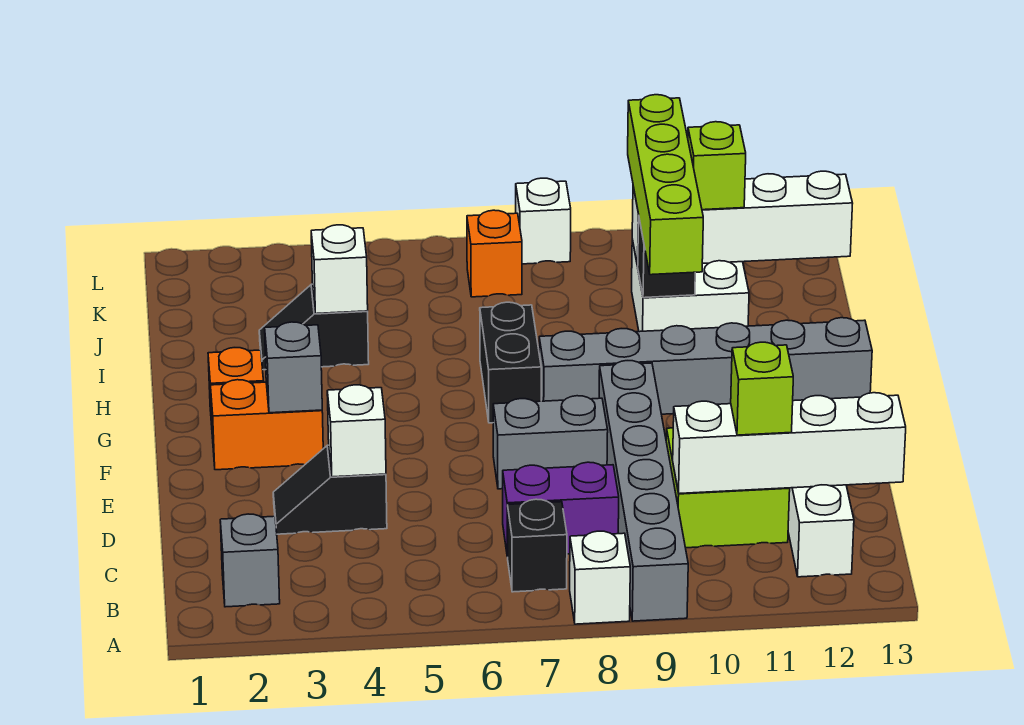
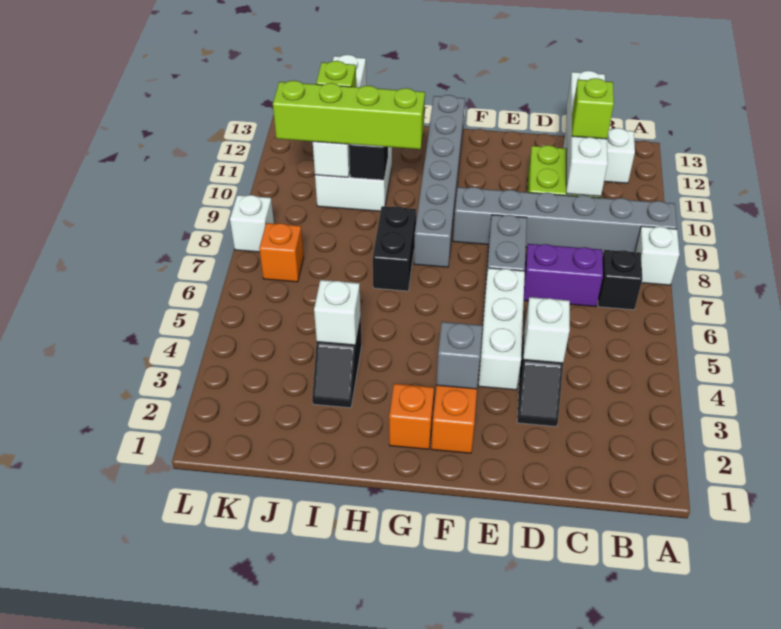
grey 1x1 brick [220,514,280,607] -> none
purple 1x2 brick [503,462,619,557] -> purple 1x2 brick turned to [524,244,603,307]
none -> white 1x3 brick [478,268,525,390]
black 1x2 brick [480,302,541,423] -> black 1x2 brick turned to [373,206,416,291]

